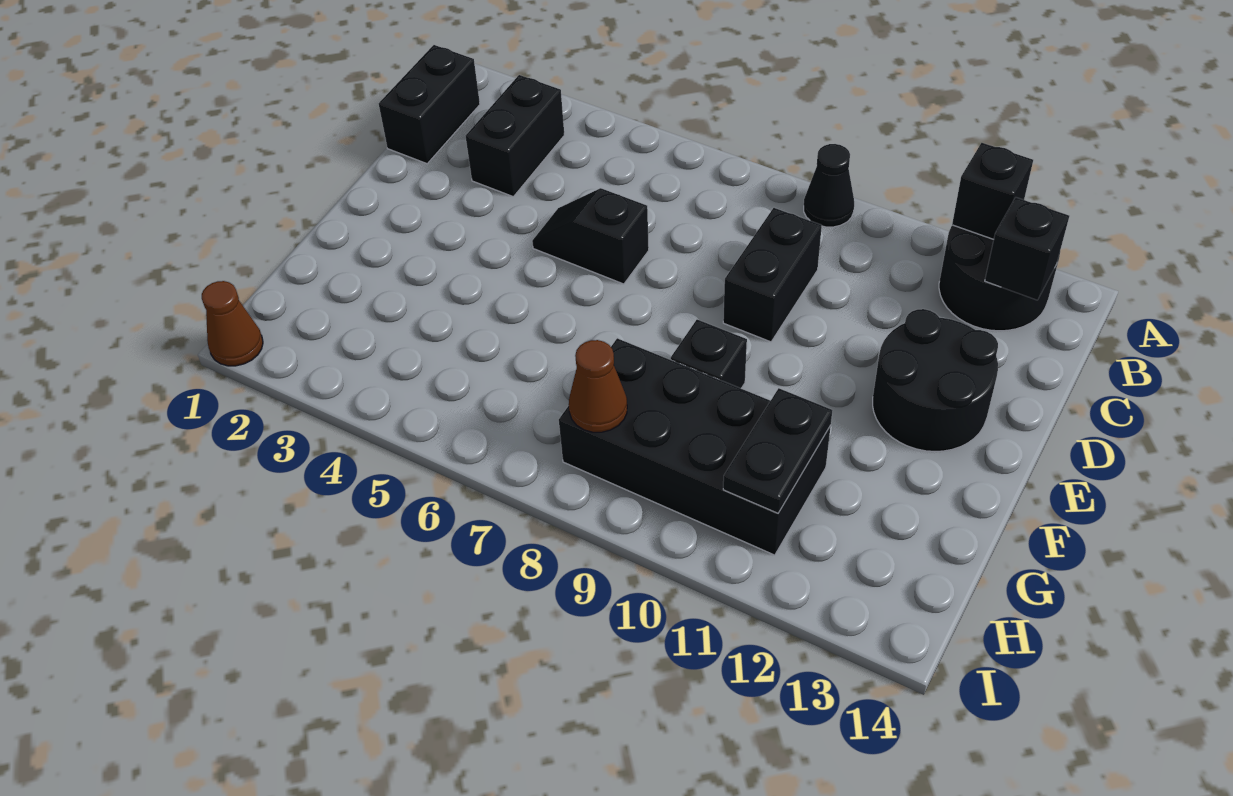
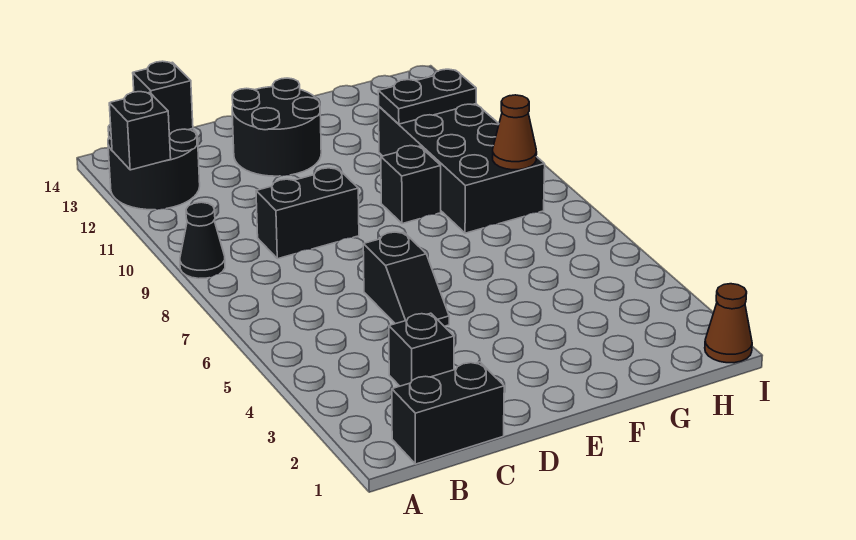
black 1x2 brick [466,75,564,196] -> black 1x1 brick [389,313,454,386]

